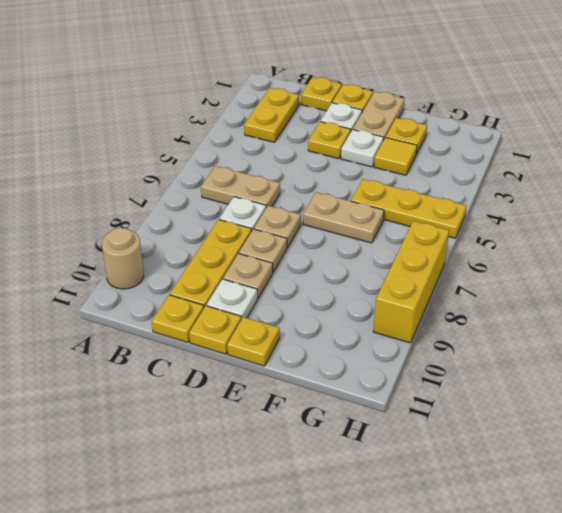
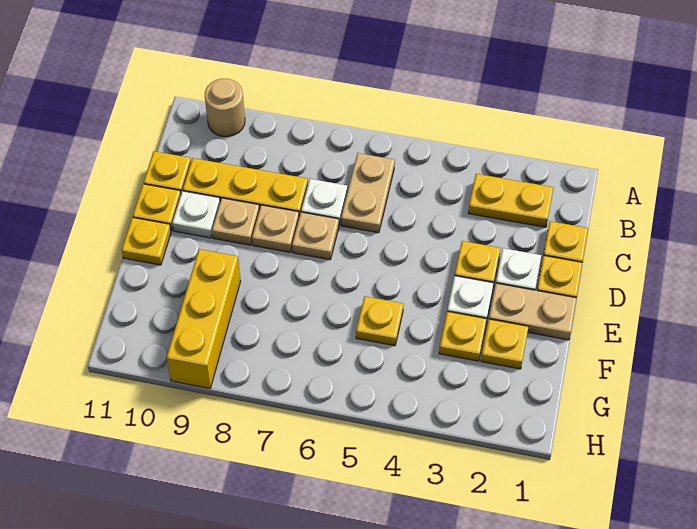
tan 1x2 plate [303,192,384,243] -> none
yellow 1x1 tile [374,137,417,175] -> yellow 1x1 plate [439,311,487,361]
yellow 1x3 plate [351,179,466,238] -> yellow 1x1 plate [356,296,403,346]
yellow 1x3 brick [373,221,449,343] -> yellow 1x3 brick turned to [166,249,241,388]

